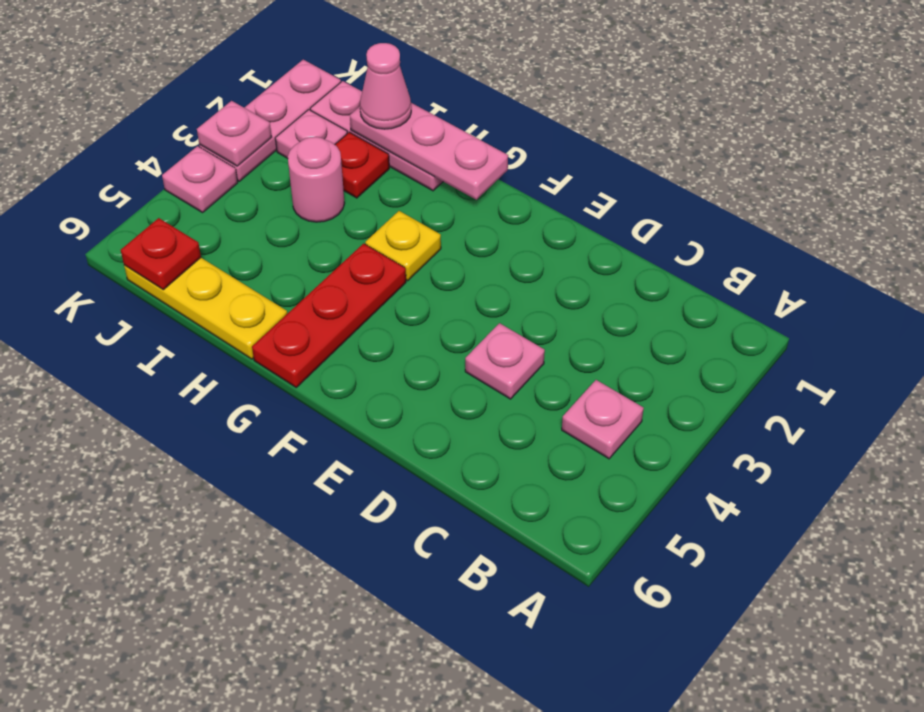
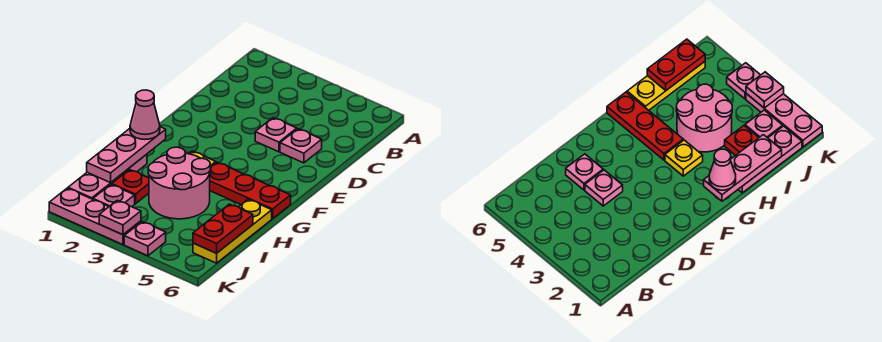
pink 1x1 plate [562,380,644,459] -> pink 1x1 plate moved to [280,129,322,163]
pink 1x1 cone [360,43,411,129] -> pink 1x1 cone moved to [130,90,160,139]
pink 1x1 round brick [288,137,345,222] -> pink 2x2 round brick [148,147,210,219]
red 1x1 plate [121,218,201,290] -> red 1x2 plate [193,204,253,253]

